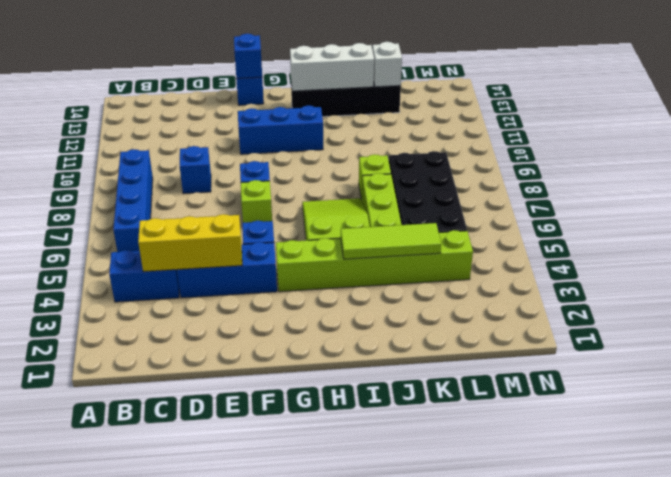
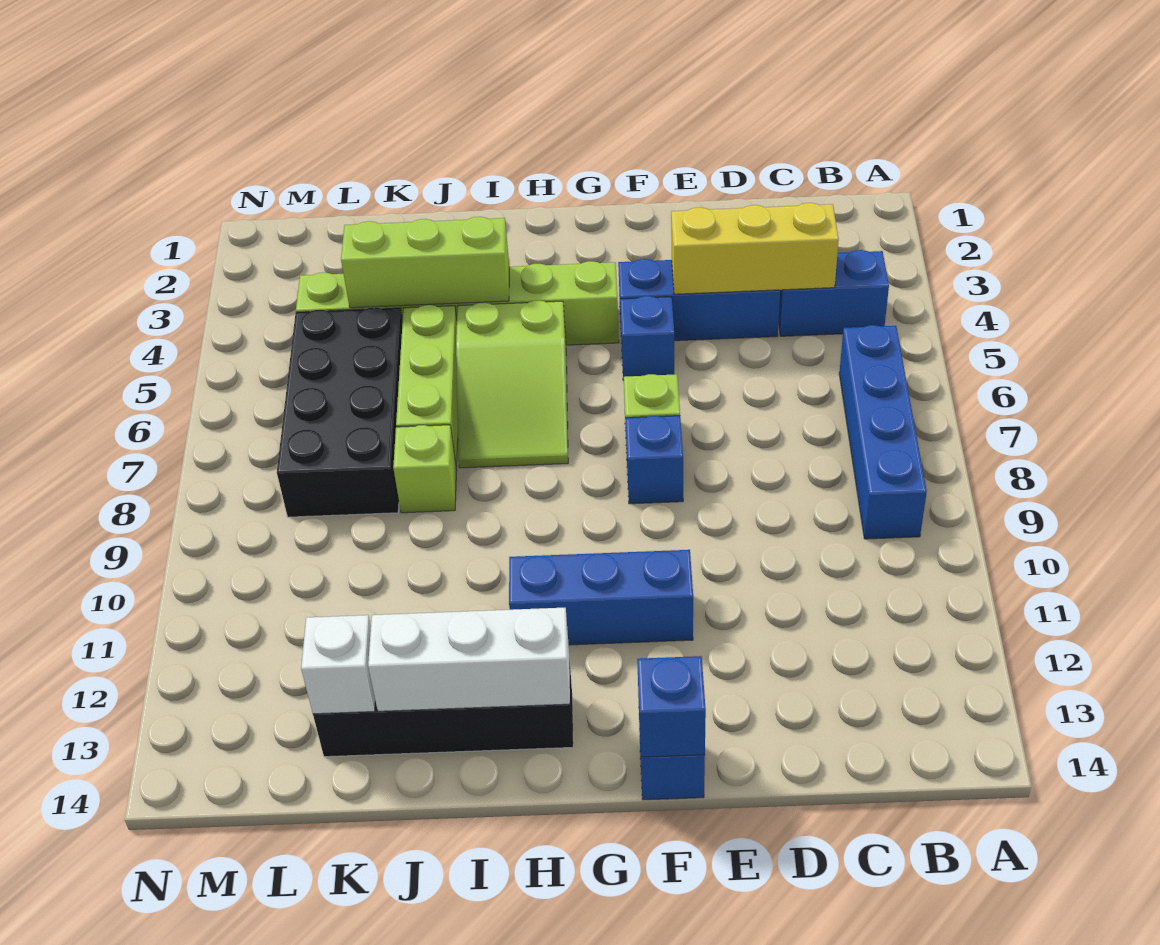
blue 1x1 brick [180,146,211,194] -> none
lime 1x3 tile [341,223,441,259] -> lime 1x3 brick [341,217,509,308]

